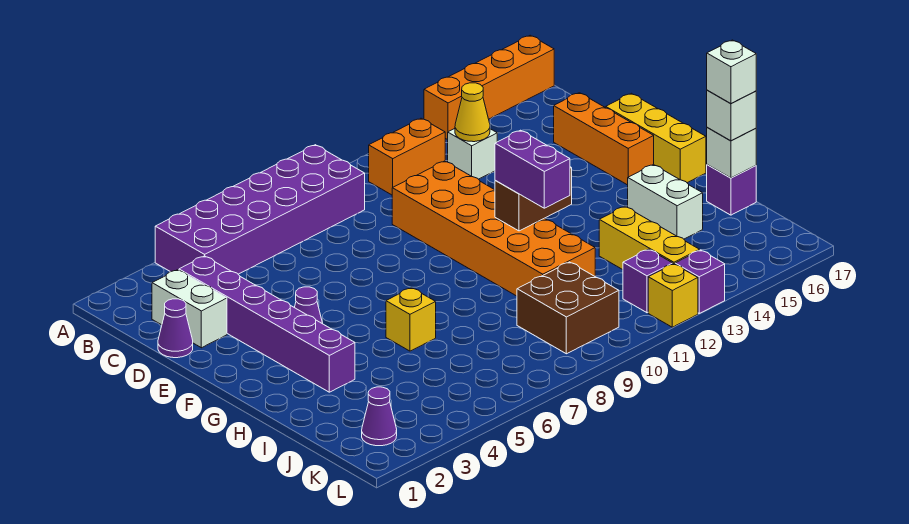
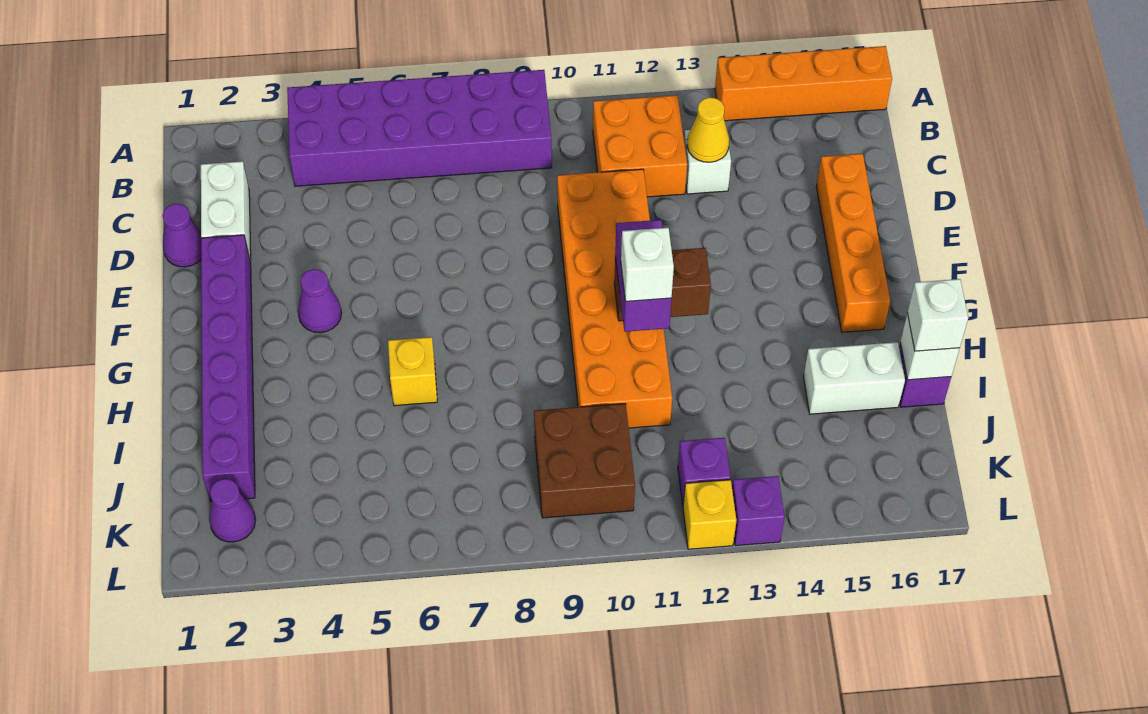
orange 1x2 brick [369,118,445,195] -> orange 2x2 brick [593,95,687,197]
purple 1x6 brick [179,256,355,392] -> purple 1x6 brick moved to [201,235,255,501]
orange 1x3 brick [554,93,654,185] -> orange 1x4 brick [816,154,890,332]
yellow 1x3 brick [606,93,706,183] -> none
white 1x2 brick [628,164,703,239] -> white 1x2 brick turned to [803,342,905,414]
yellow 1x3 brick [599,207,700,270] -> none
white 1x1 brick [707,40,756,104] -> white 1x1 brick moved to [621,228,674,301]

